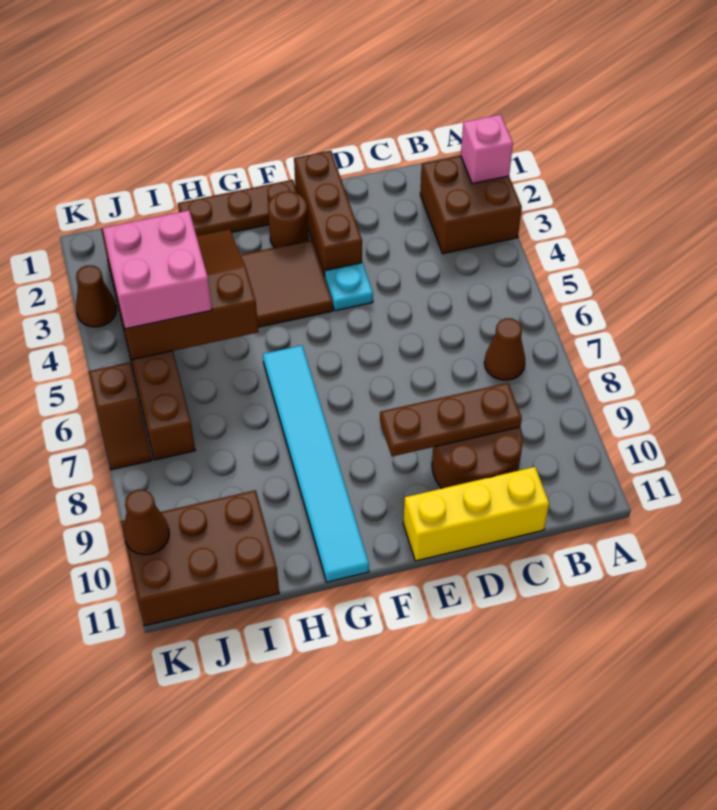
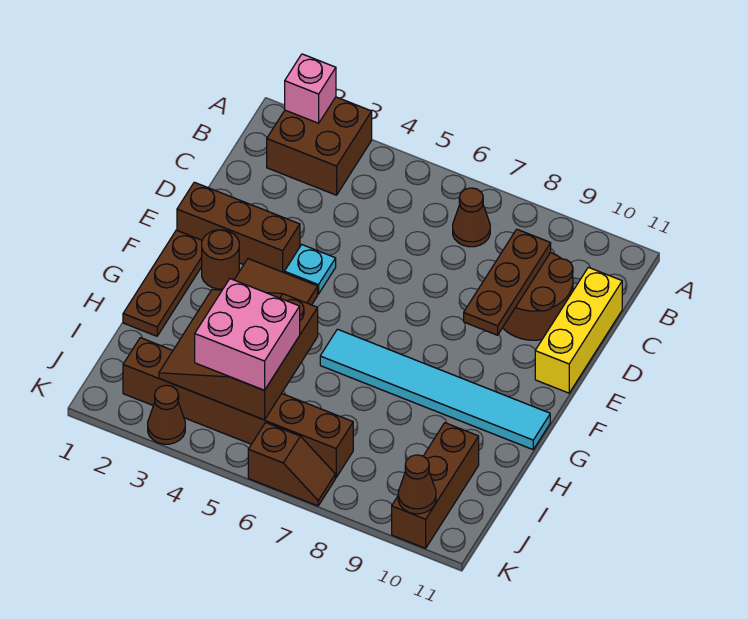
brown 2x3 brick [121,490,279,626] -> brown 1x3 brick [392,423,479,548]

